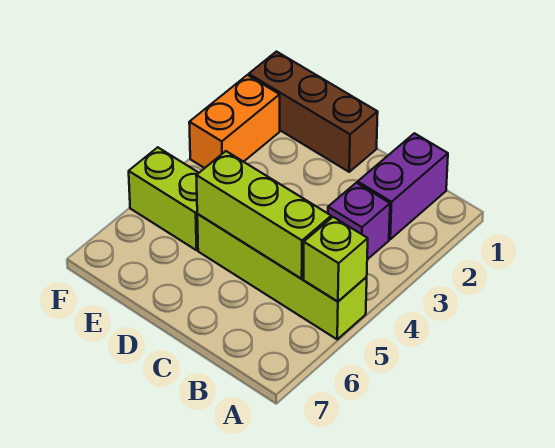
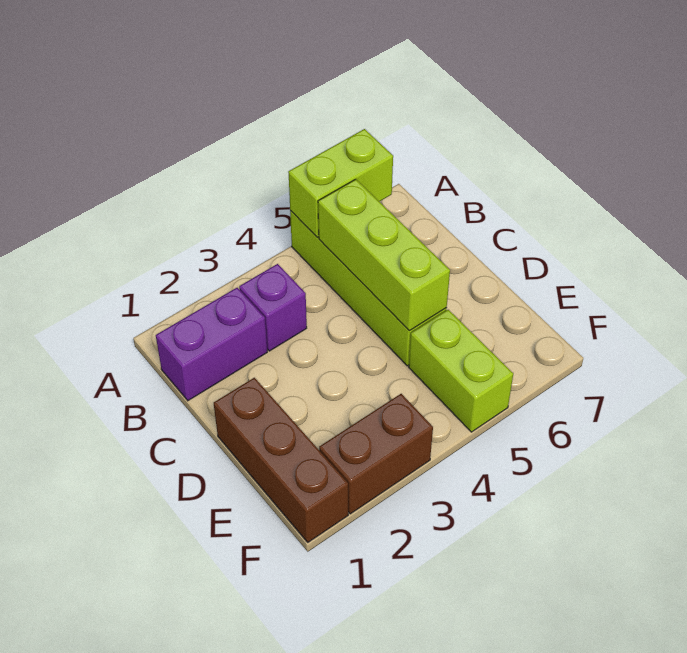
lime 1x1 brick [304,217,368,301] -> lime 1x2 brick [288,129,393,238]
orange 1x2 brick [189,75,280,168] -> brown 1x2 brick [319,394,433,514]

